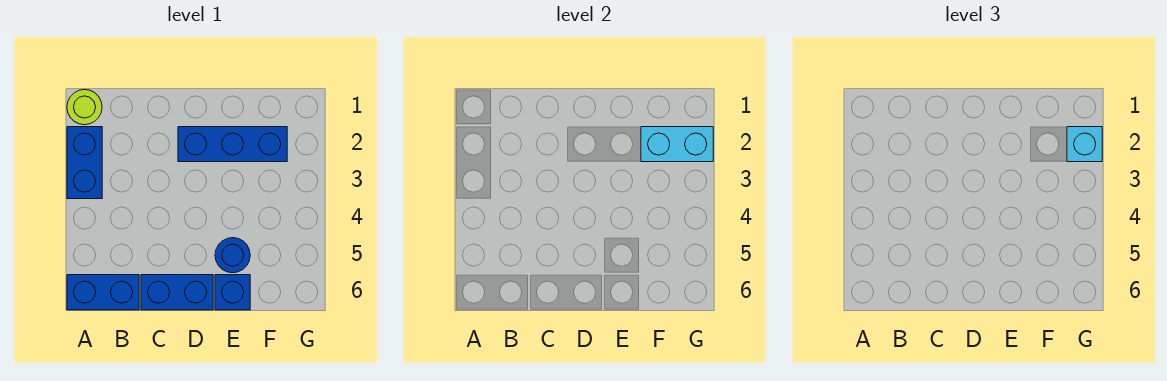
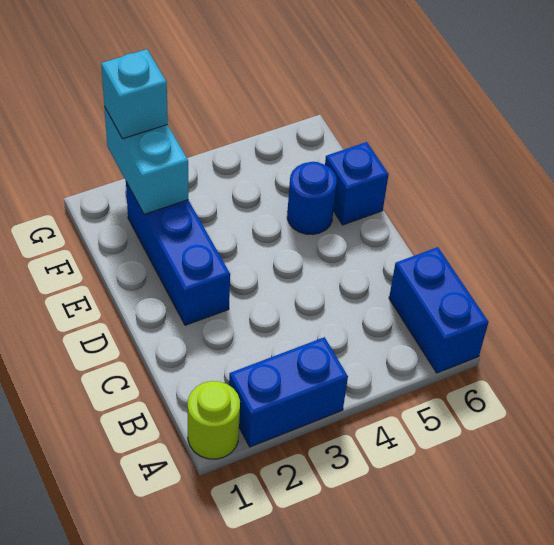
blue 1x2 brick [141,275,213,310] -> none

